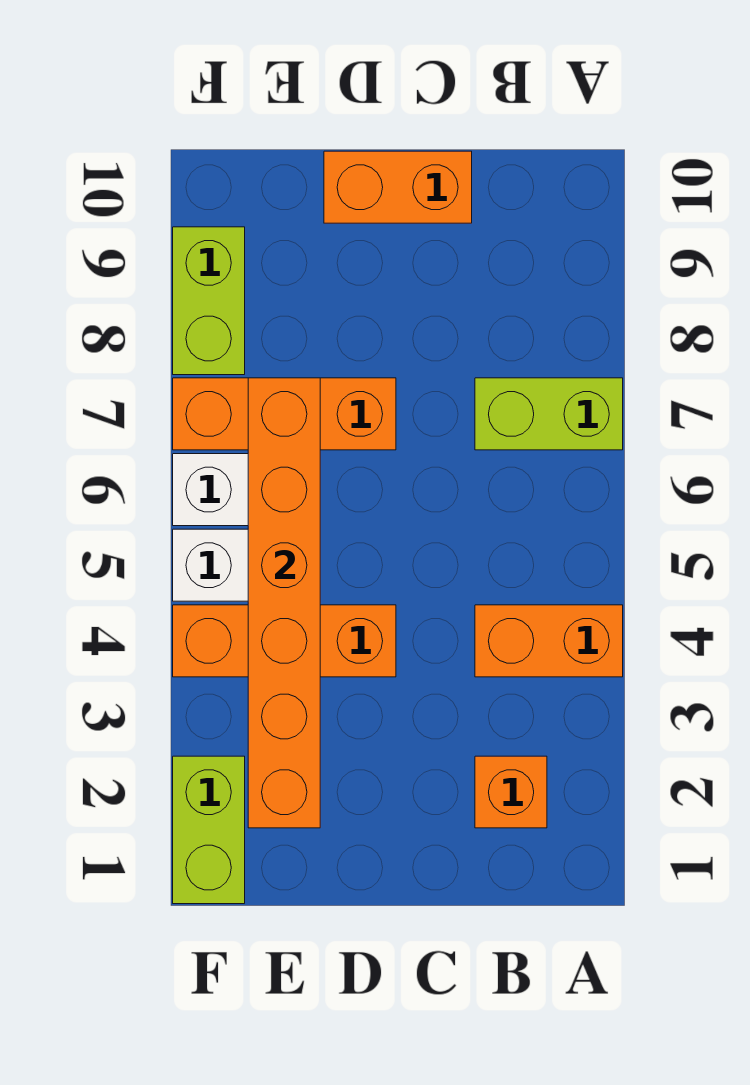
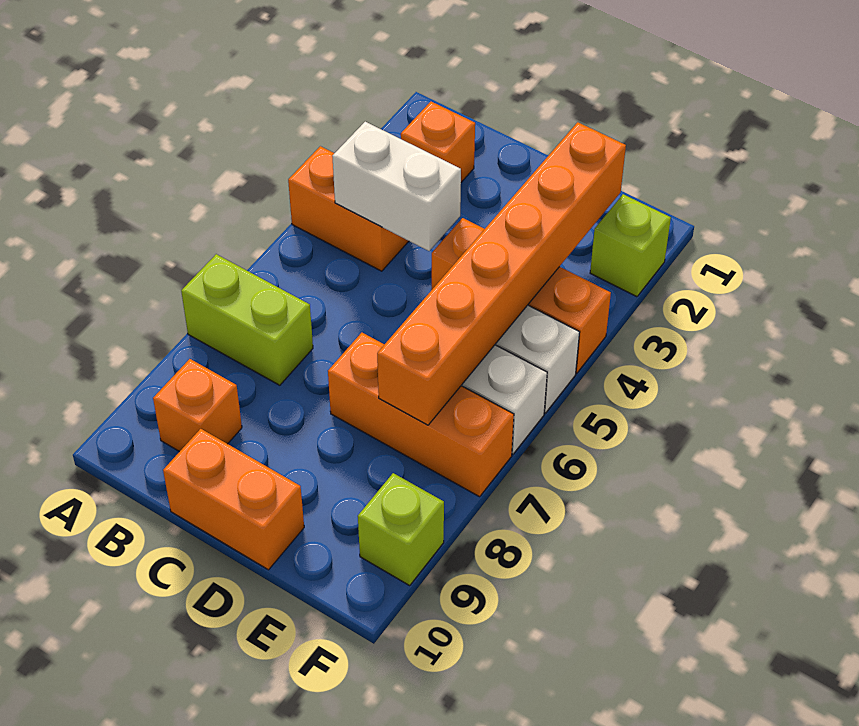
none -> white 1x2 brick [332,122,461,251]
none -> orange 1x1 brick [153,359,242,452]
lime 1x2 brick [173,756,245,904] -> lime 1x1 brick [590,194,671,297]
lime 1x2 brick [173,227,245,375] -> lime 1x1 brick [358,473,444,585]

